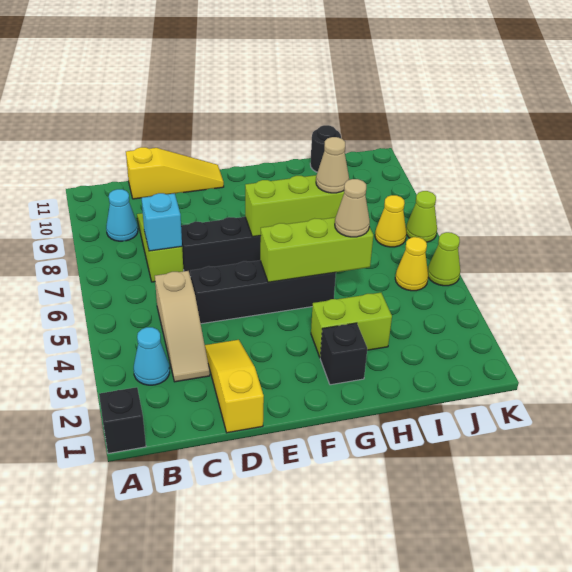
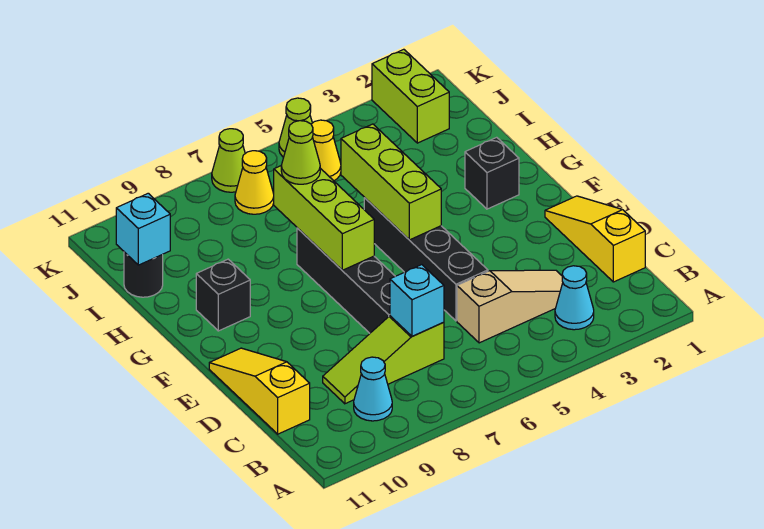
black 1x1 brick [99,387,146,453] -> black 1x1 brick moved to [196,259,250,331]
yellow 1x3 slope [205,340,264,433] -> yellow 1x3 slope turned to [545,196,645,282]
lime 1x2 brick [311,293,392,357] -> lime 1x2 brick moved to [372,49,449,143]
tan 1x1 cone [335,179,370,237] -> none
tan 1x1 cone [316,137,349,193] -> lime 1x1 cone [281,121,320,184]
none -> cyan 1x1 brick [116,193,170,265]

